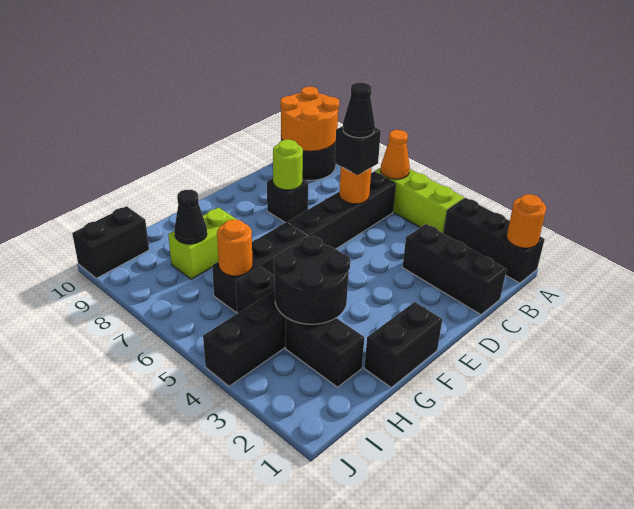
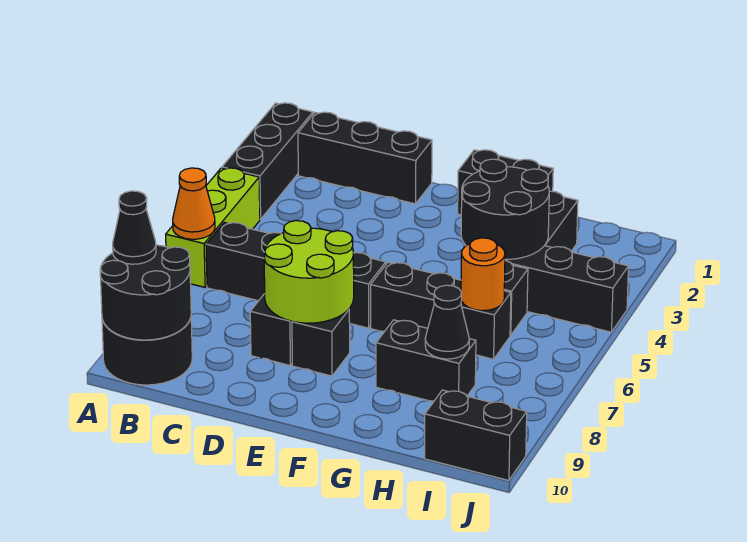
orange 1x1 round brick [507,194,546,248] -> none
orange 2x2 round brick [280,87,339,151] -> black 2x2 round brick [100,245,191,340]
black 1x3 brick [403,224,507,315] -> black 1x3 brick turned to [298,112,432,204]
orange 1x1 round brick [339,167,371,204] -> none
black 1x1 brick [335,126,381,175] -> black 1x1 brick moved to [292,309,350,376]
black 1x1 cone [343,83,375,138] -> black 1x1 cone moved to [113,191,156,264]
lime 1x1 round brick [273,140,303,190] -> lime 2x2 round brick [264,221,354,323]
lime 1x2 brick [168,208,237,279] -> black 1x2 brick [376,320,476,401]

